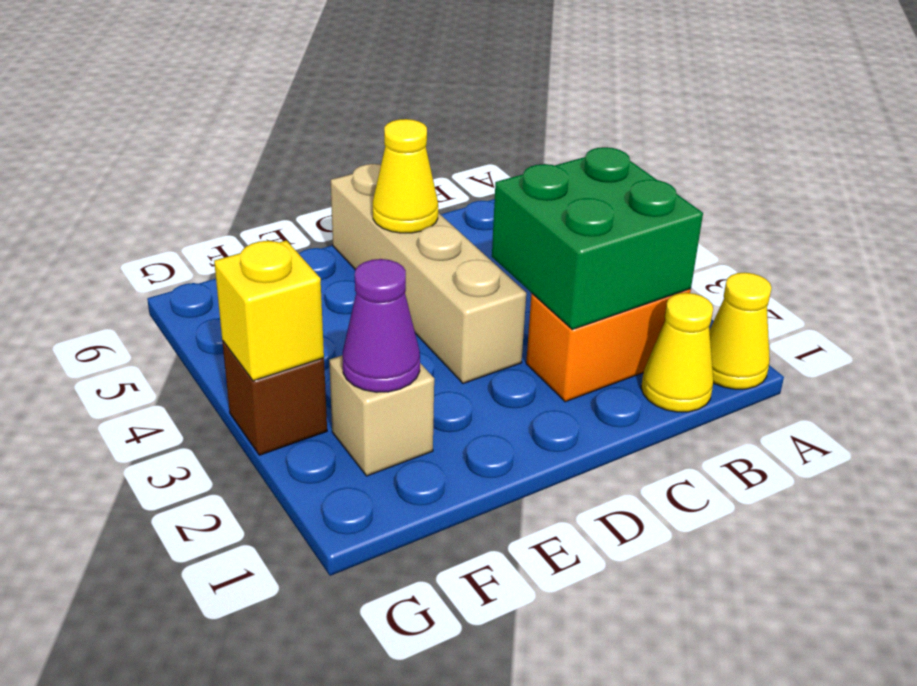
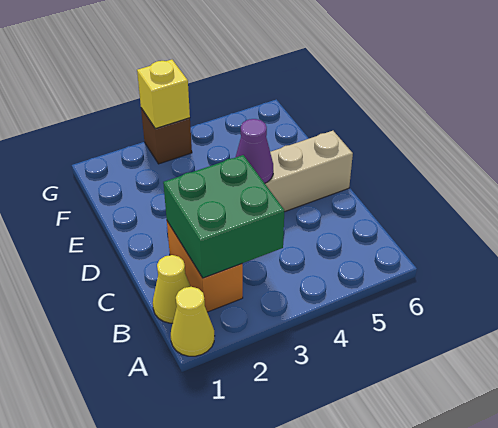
yellow 1x1 cone [373,119,438,233] -> none
tan 1x1 brick [329,355,434,476] -> none
purple 1x1 cone [343,259,420,392] -> purple 1x1 cone moved to [236,119,273,183]

